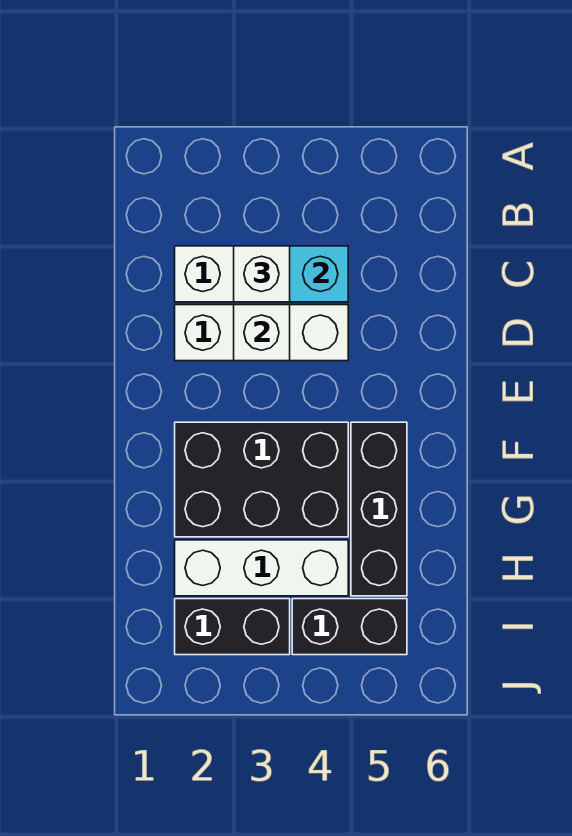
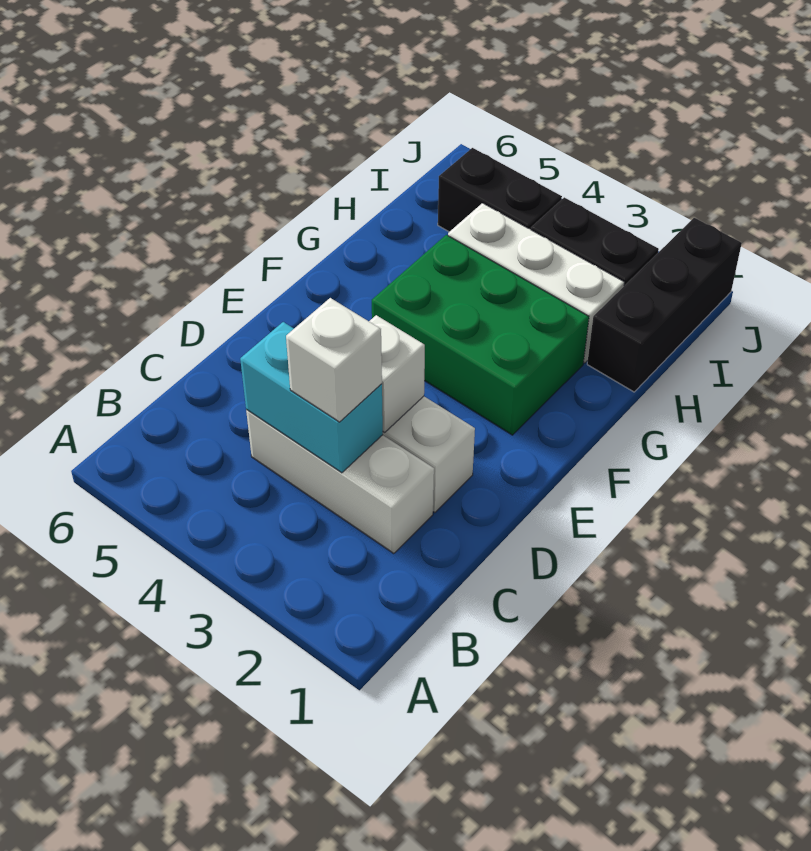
black 2x3 brick [175,422,348,537] -> green 2x3 brick [372,235,589,435]
black 1x3 brick [351,422,407,596] -> black 1x3 brick moved to [587,218,742,392]

